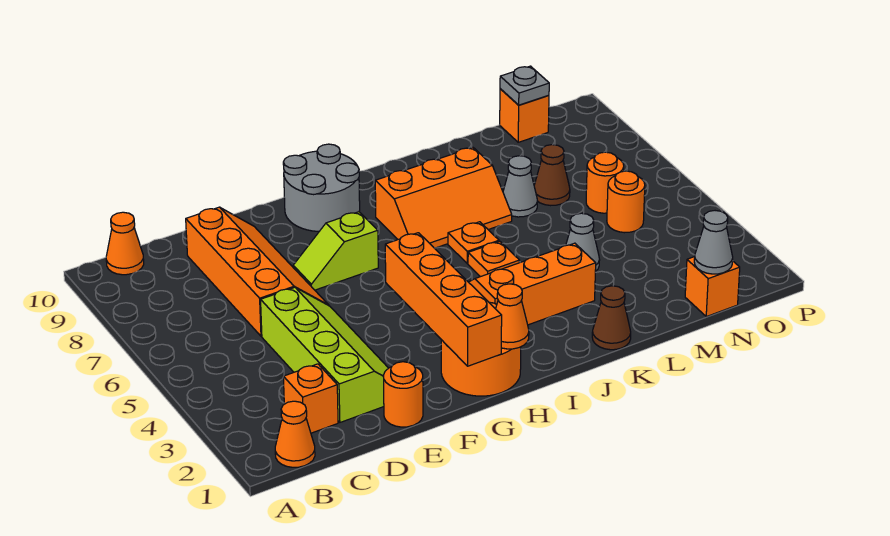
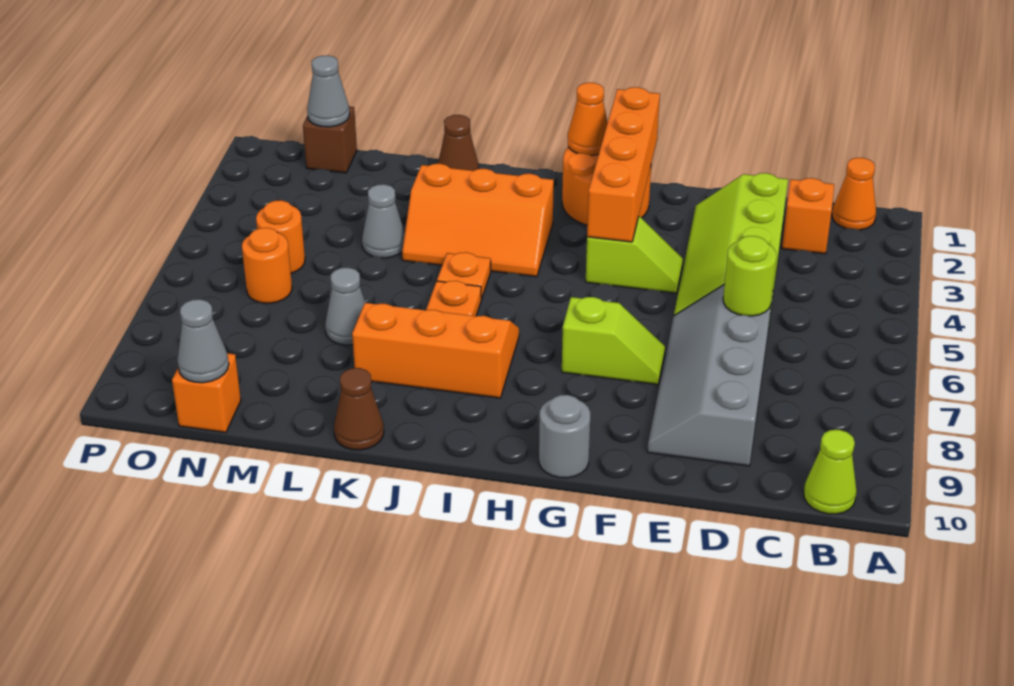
orange 1x1 cone [106,212,144,275] -> lime 1x1 cone [804,430,857,514]
orange 2x4 slope [186,207,329,336] -> grey 2x4 slope [647,285,773,466]
none -> lime 1x1 round brick [723,236,777,316]
orange 1x1 round brick [383,362,423,427] -> none
none -> lime 1x2 slope [586,216,683,293]
grey 2x2 round brick [283,144,360,231] -> grey 1x1 round brick [539,395,590,478]
brown 1x1 cone [534,145,570,206] -> brown 1x1 cone moved to [334,368,384,450]
orange 1x1 brick [685,257,740,317] -> brown 1x1 brick [303,107,357,173]
grey 1x1 plate [500,66,549,105] -> grey 1x1 cone [177,299,229,383]

